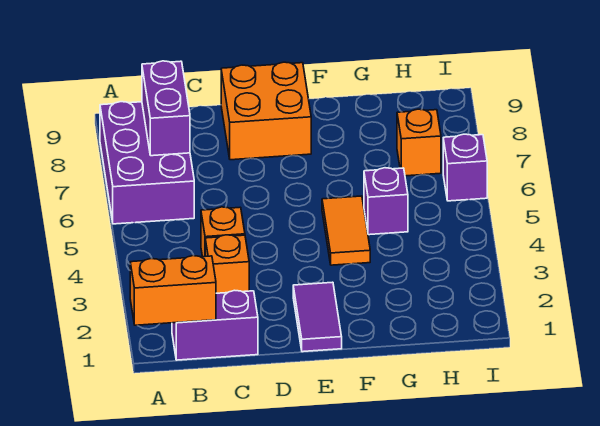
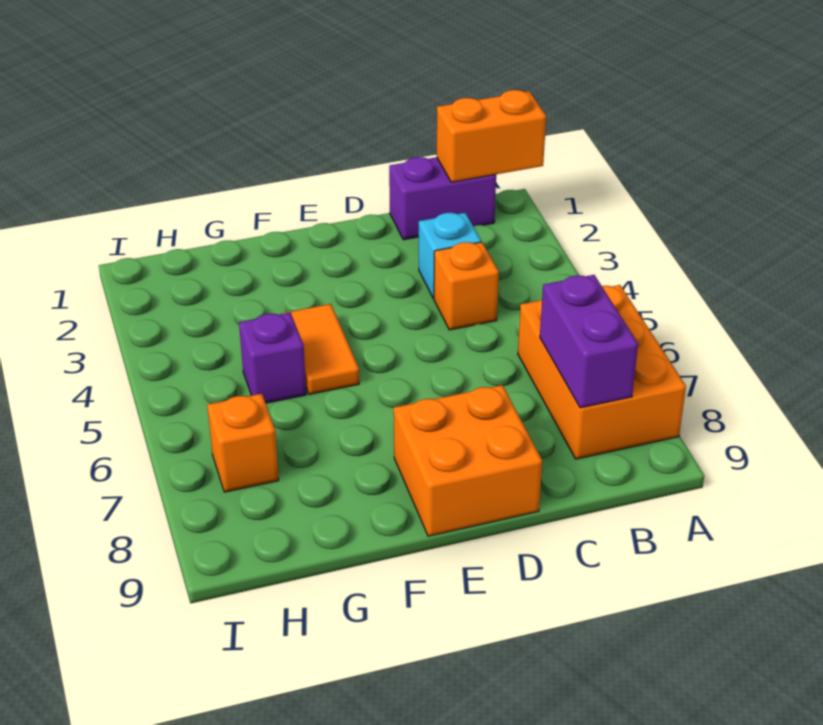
purple 2x3 brick [100,102,194,224] -> orange 2x3 brick [518,285,686,459]
orange 1x1 brick [205,235,249,293] -> cyan 1x1 brick [419,213,481,299]
purple 1x2 tile [293,282,342,352] -> none
purple 1x1 brick [443,134,487,201] -> none

